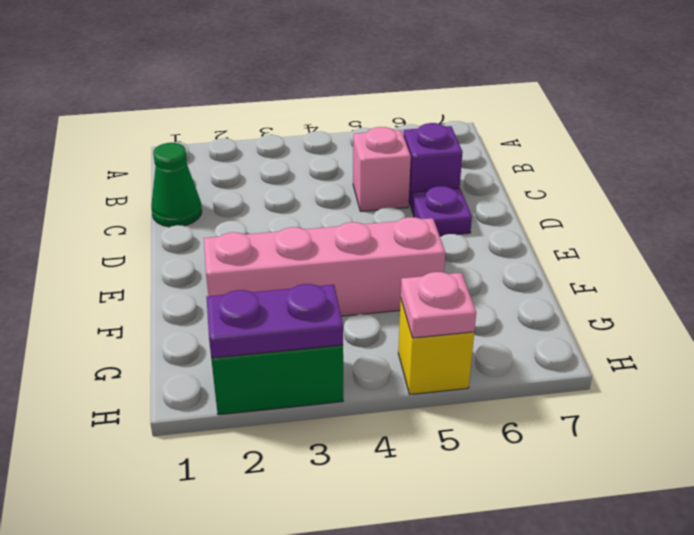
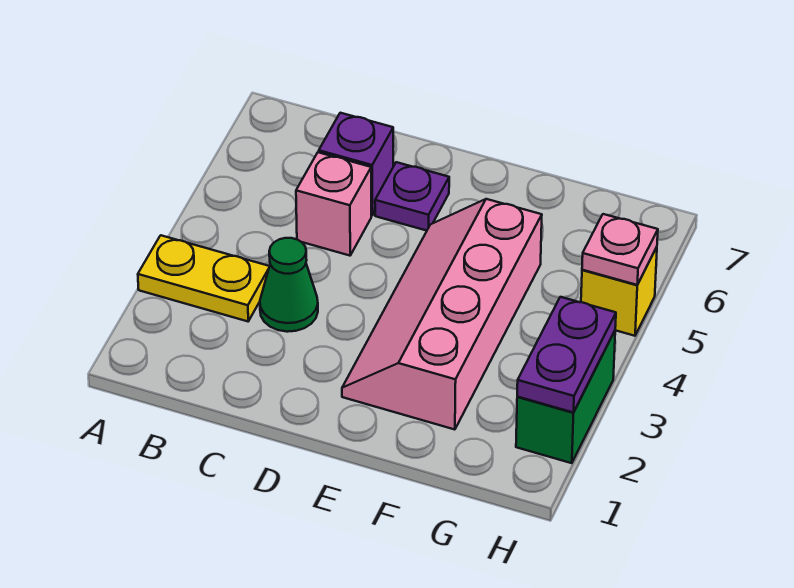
none -> yellow 1x2 plate [138,235,269,321]
green 1x1 cone [151,143,202,227] -> green 1x1 cone moved to [260,238,318,332]

